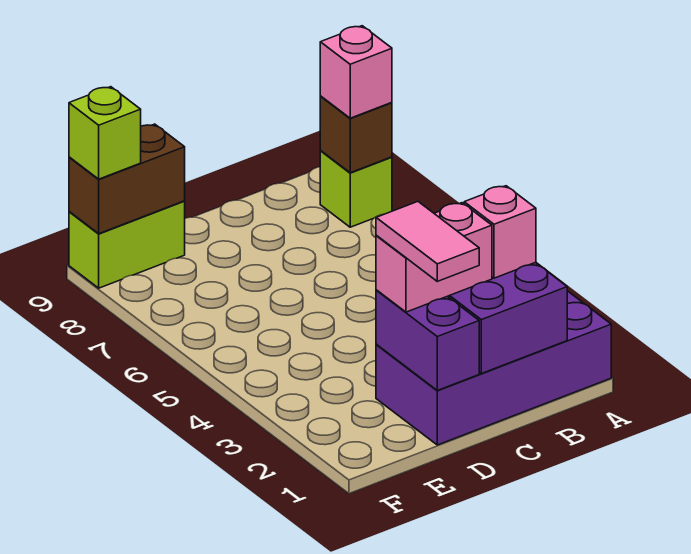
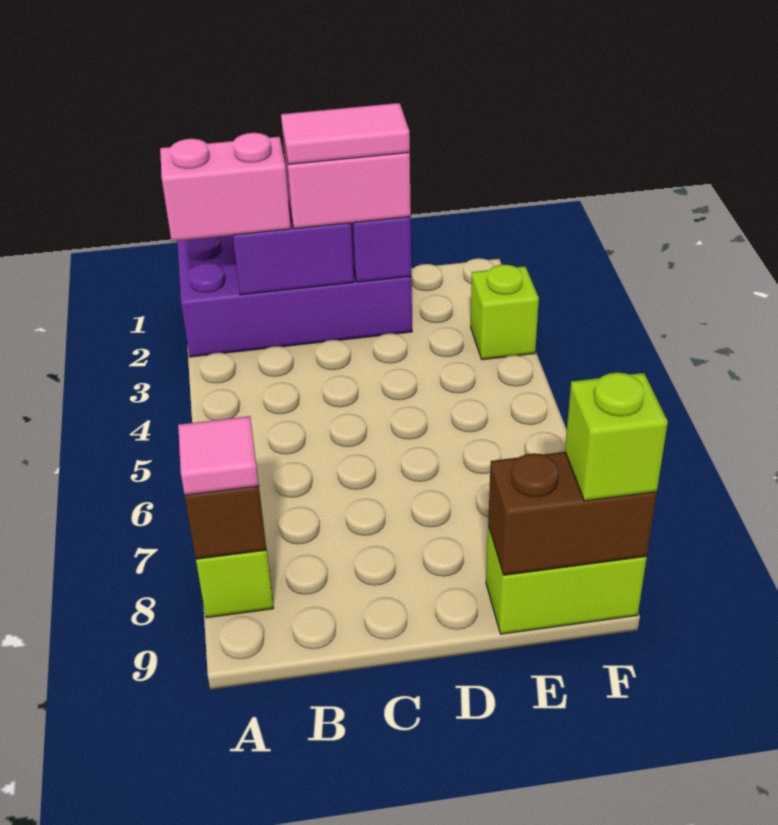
pink 1x1 brick [320,26,392,118] -> pink 1x1 tile [178,416,258,495]
pink 1x1 brick [464,186,536,278] -> pink 1x2 brick [160,133,291,241]
pink 1x2 tile [376,202,479,281] -> pink 1x2 tile turned to [281,103,410,164]
none -> lime 1x1 brick [471,265,539,360]

